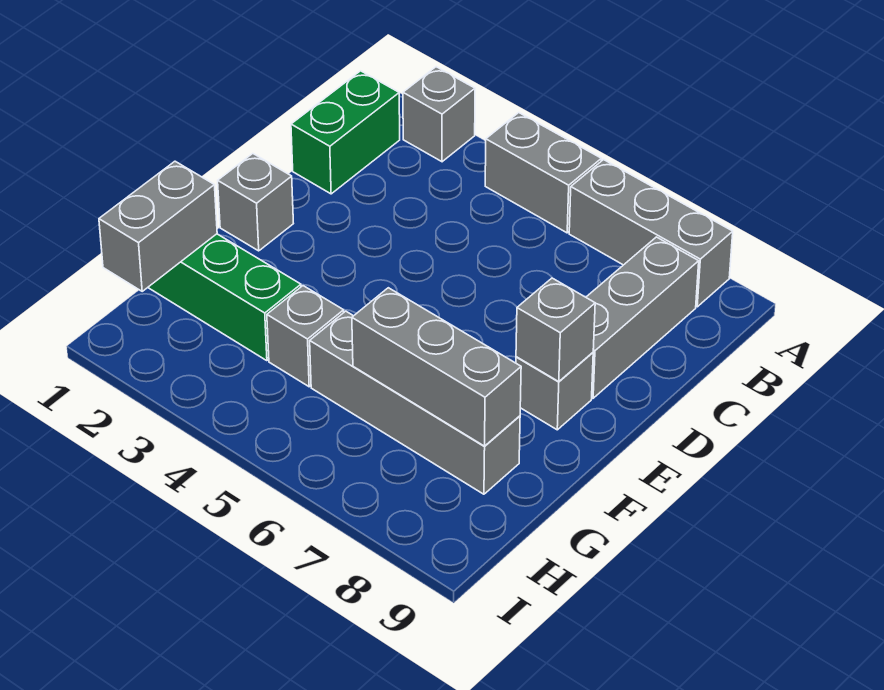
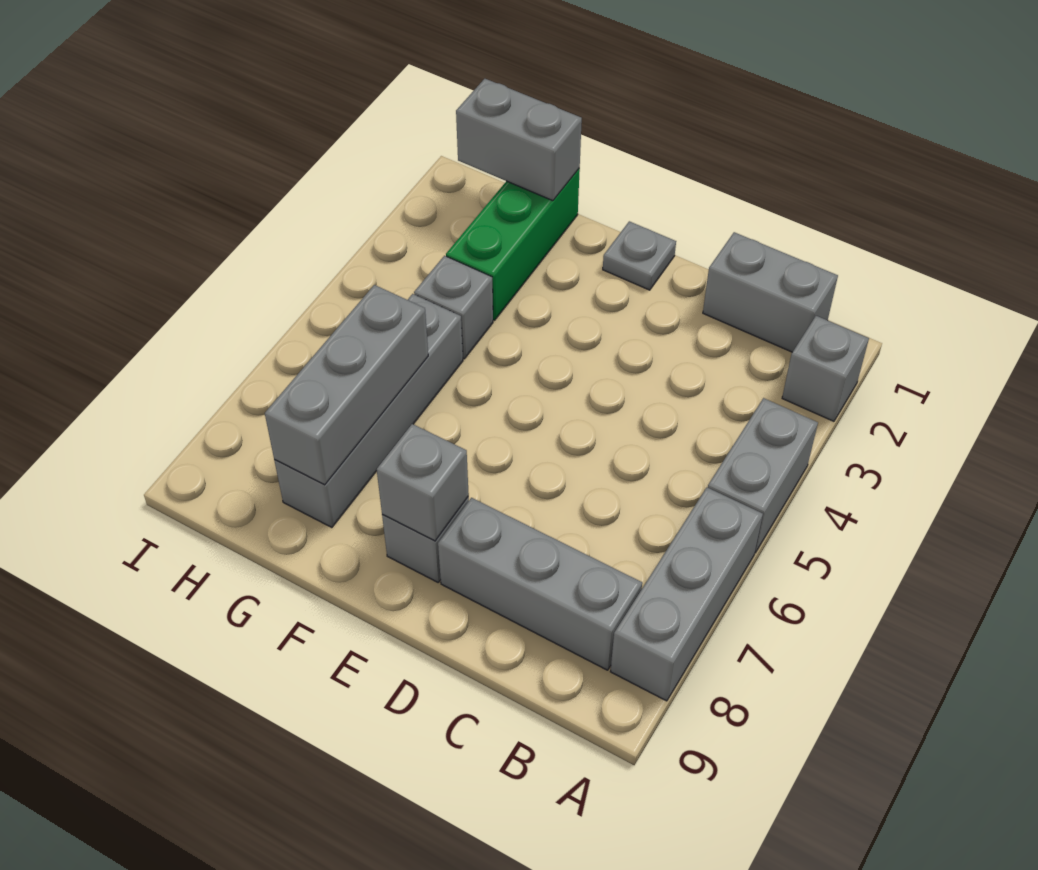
green 1x2 brick [291,71,400,194] -> grey 1x2 brick [703,232,838,352]
grey 1x1 brick [218,154,293,251] -> grey 1x1 plate [603,221,676,290]

